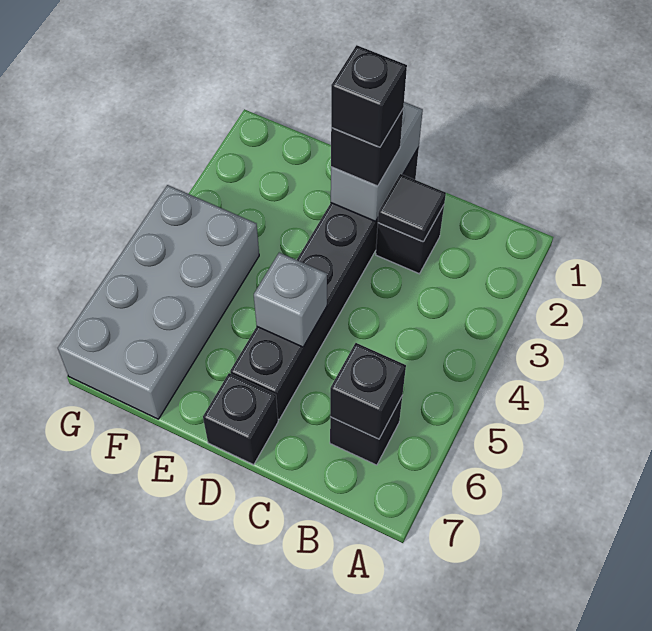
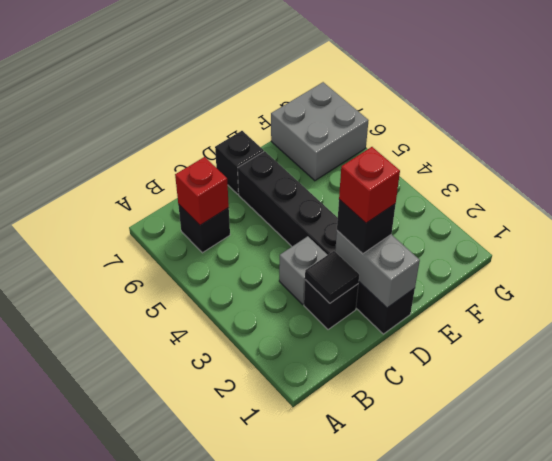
black 1x1 brick [330,343,406,439] -> red 1x1 brick [175,157,229,225]
black 1x1 brick [331,45,407,147] -> red 1x1 brick [339,147,400,223]
grey 1x1 brick [254,253,327,347] -> grey 1x1 brick moved to [279,236,327,304]
grey 2x4 brick [58,185,259,419] -> grey 2x2 brick [271,82,369,181]

